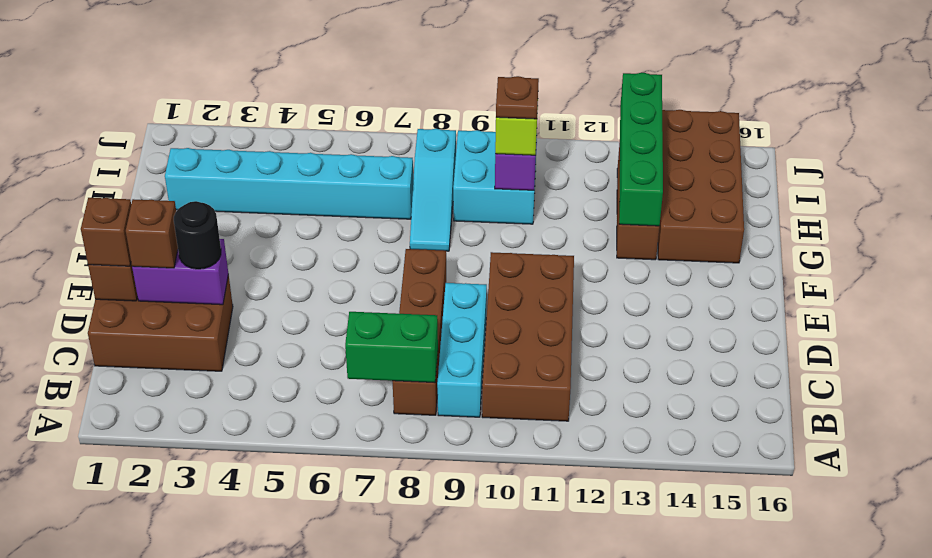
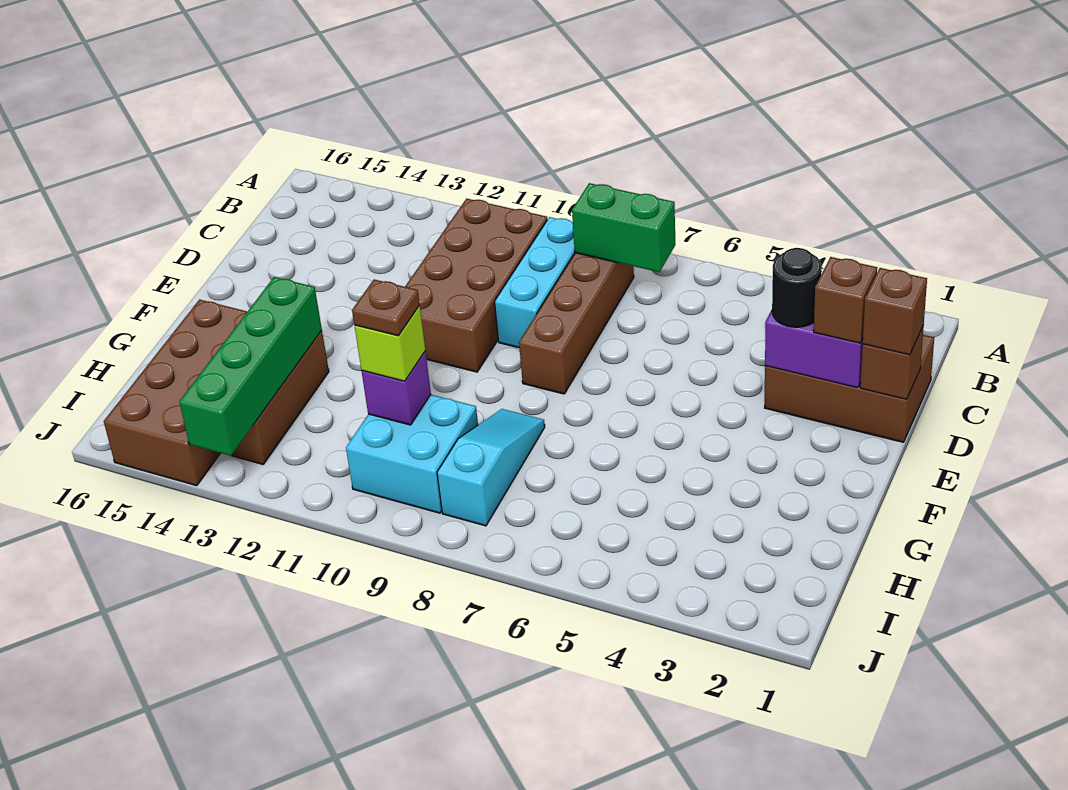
cyan 1x6 brick [165,148,413,219] -> none

